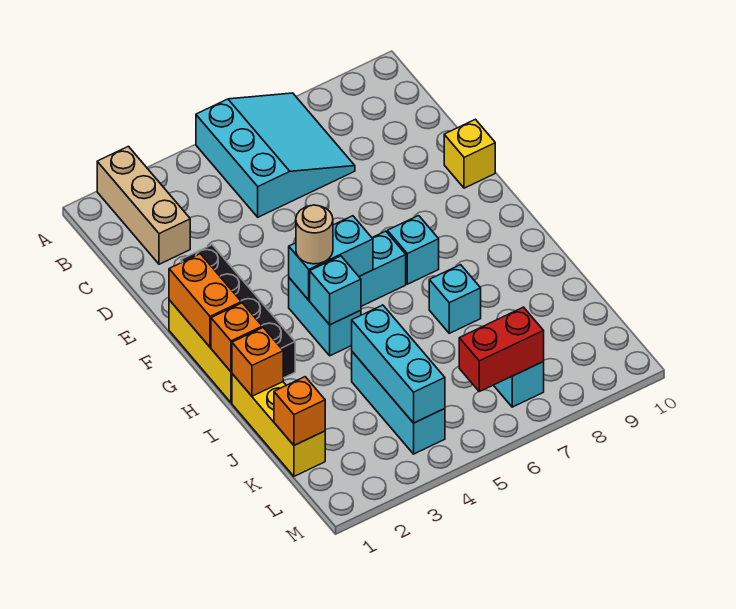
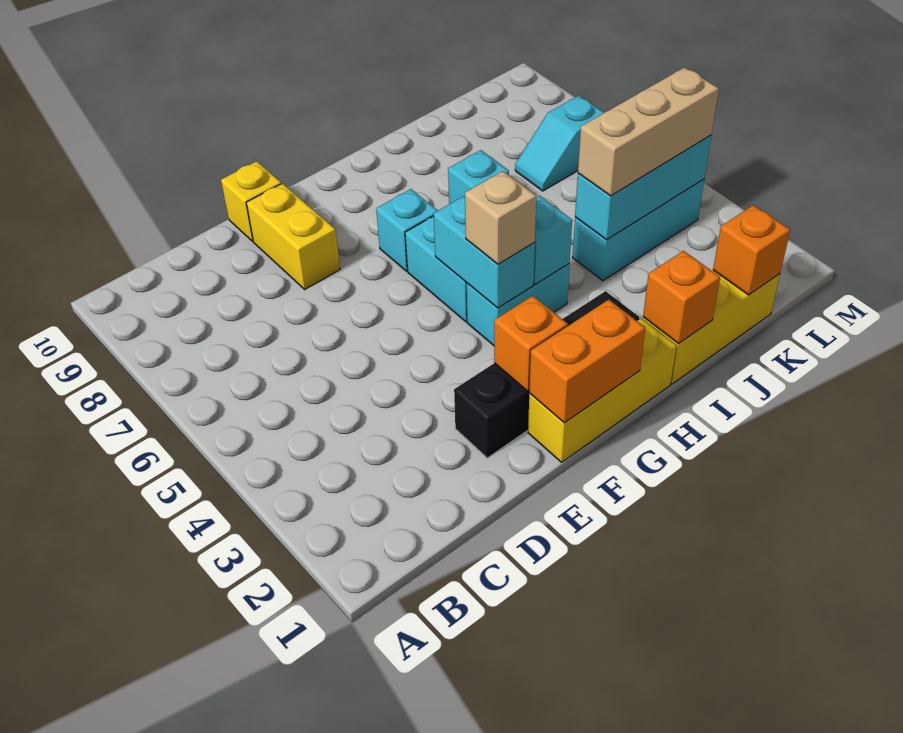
tan 1x3 brick [97,146,190,264] -> tan 1x3 brick moved to [578,67,719,196]
cyan 3x3 slope [196,93,355,217] -> none
none -> yellow 1x2 brick [246,183,340,289]
tan 1x1 round brick [296,205,333,264] -> tan 1x1 brick [465,171,536,264]
orange 1x1 brick [211,303,262,372] -> orange 1x1 brick moved to [494,296,568,391]
red 1x2 brick [459,307,544,392] -> none

